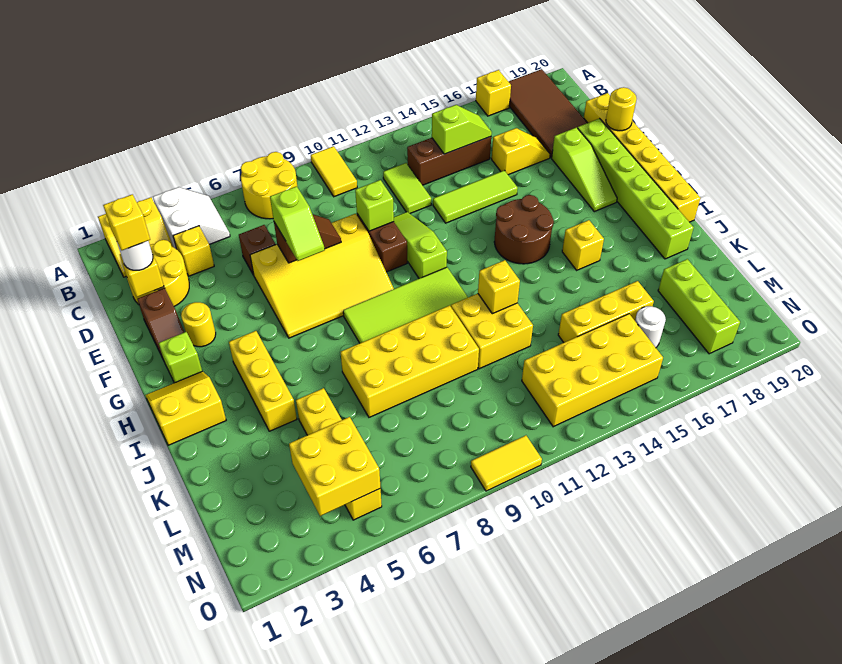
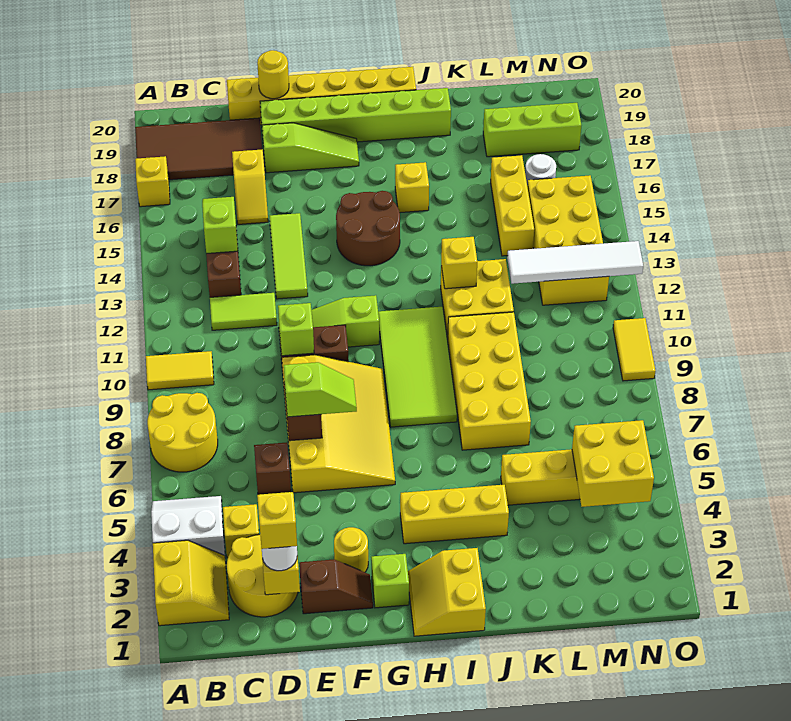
yellow 1x2 slope [492,128,550,175] -> yellow 1x2 slope turned to [232,149,268,224]
none -> white 1x4 tile [507,241,643,284]

